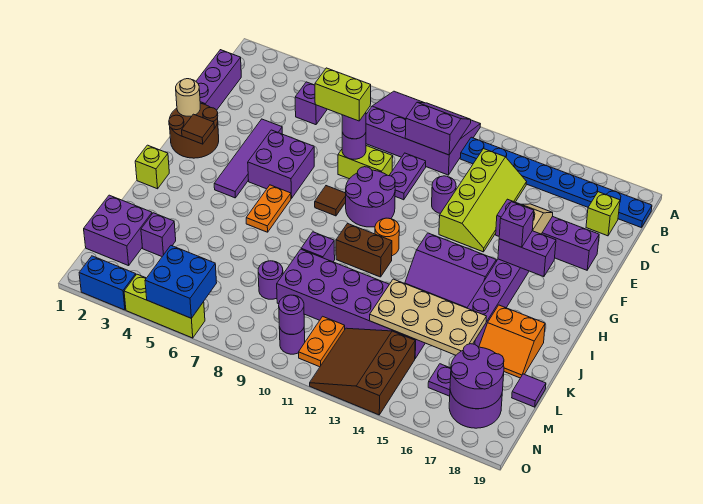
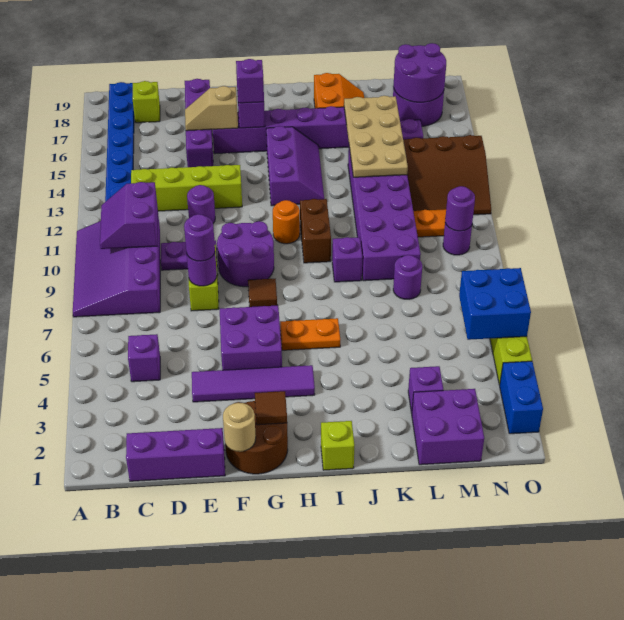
lime 1x2 brick [315,68,371,121] -> none
purple 1x1 tile [512,374,546,407] -> none

